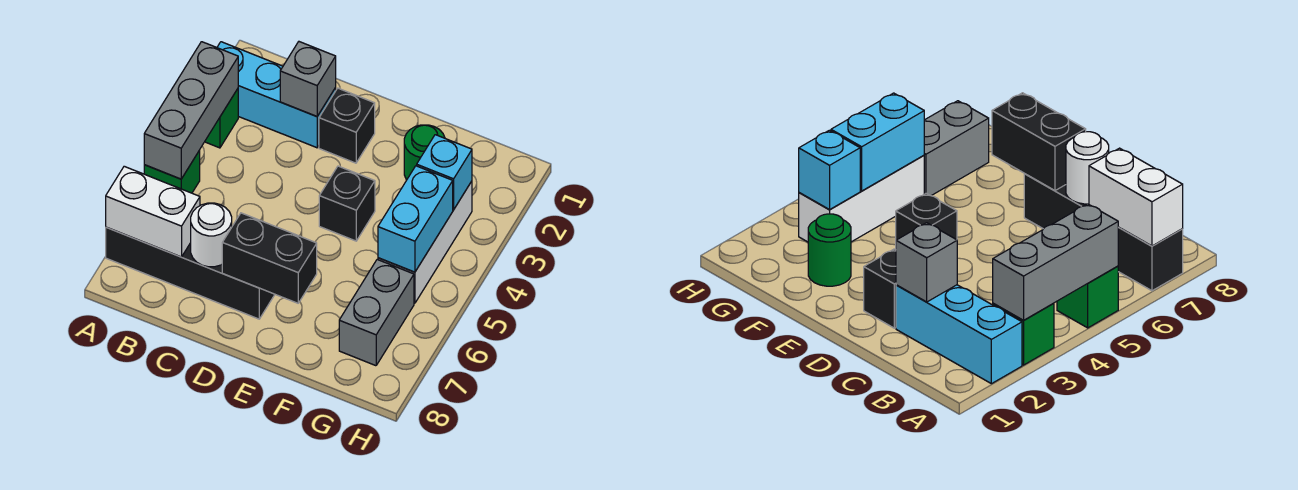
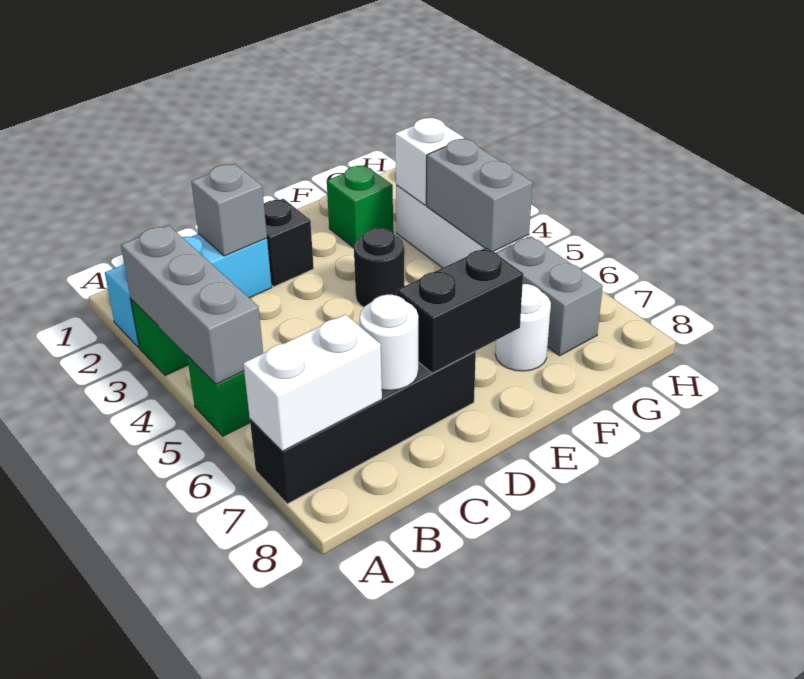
black 1x1 brick [319,166,375,241] -> black 1x1 round brick [354,228,405,307]
green 1x1 round brick [404,125,445,180] -> green 1x1 brick [327,165,393,248]
none -> white 1x1 round brick [495,284,551,371]
cyan 1x1 brick [417,135,472,210] -> white 1x1 brick [395,118,464,205]
cyan 1x2 brick [378,166,453,272] -> grey 1x2 brick [427,139,533,252]

